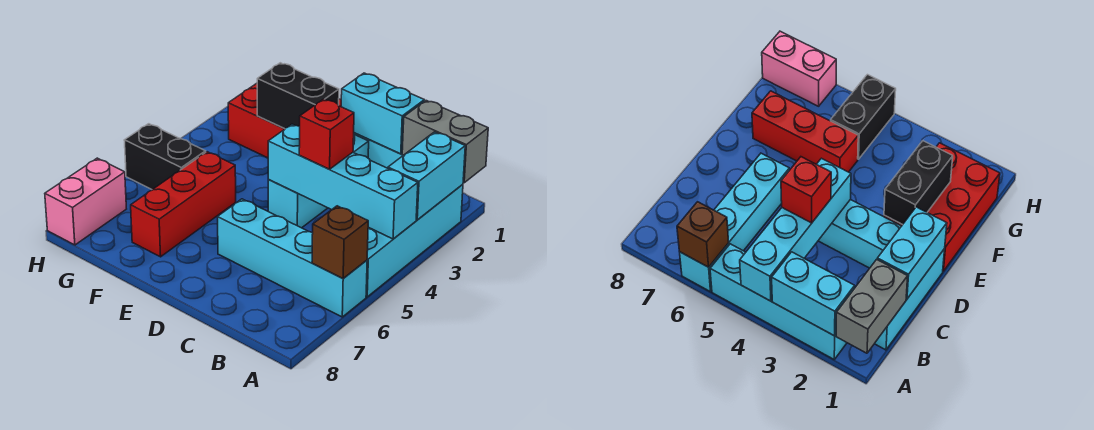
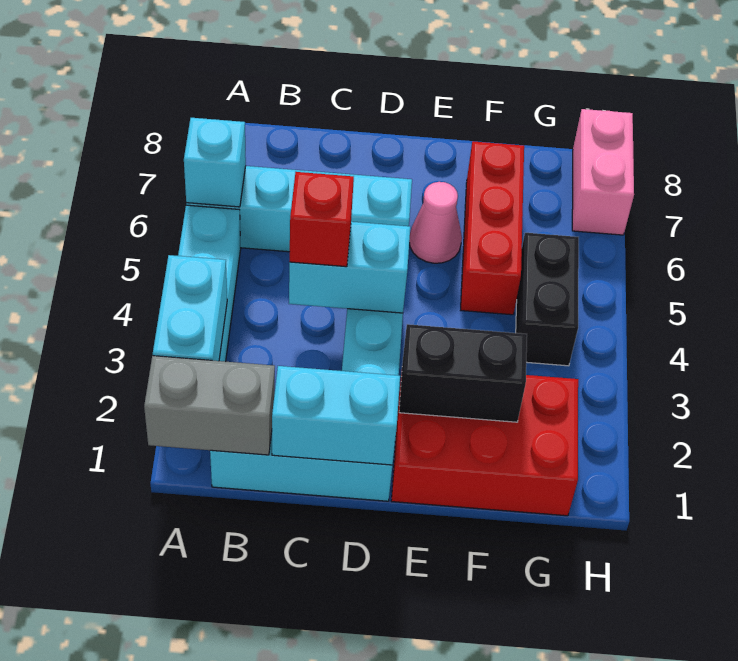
cyan 1x4 brick [268,124,418,239] -> cyan 1x2 brick [289,222,410,313]
brown 1x1 brick [312,206,368,279] -> cyan 1x1 brick [184,118,246,207]
none -> pink 1x1 cone [409,182,462,263]
black 1x2 brick [124,124,206,190] -> black 1x2 brick turned to [516,233,579,366]

